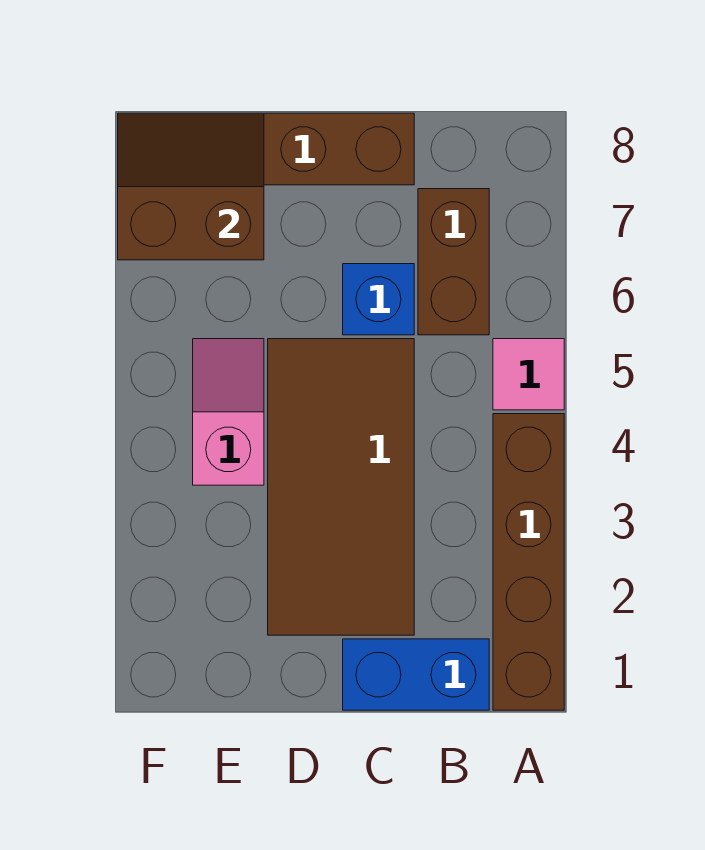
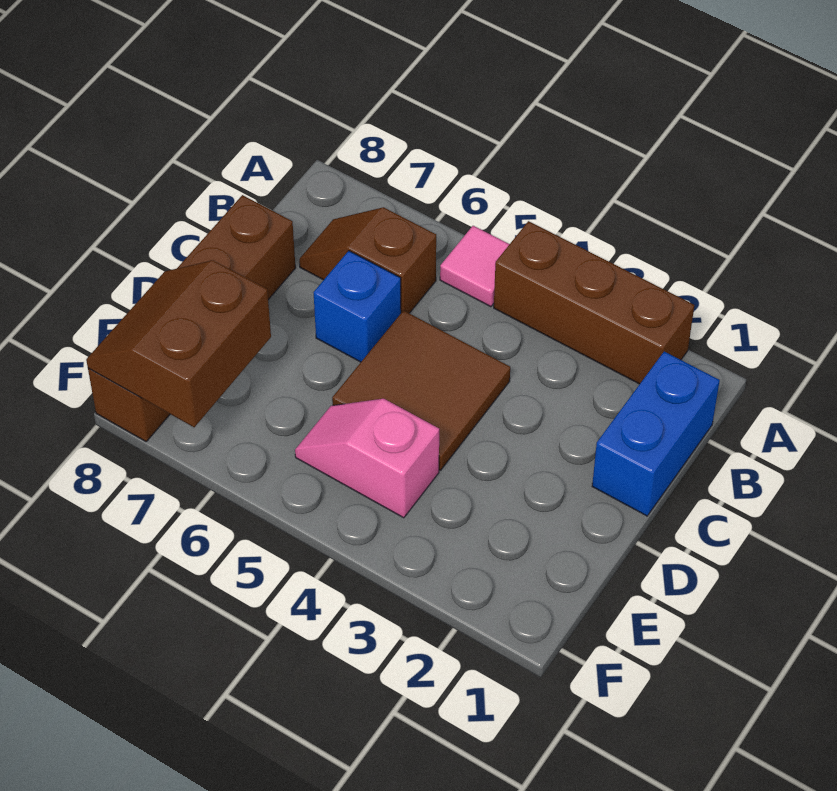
brown 1x4 brick [493,414,564,710] -> brown 1x3 brick [494,221,694,384]
brown 1x2 brick [418,189,489,335] -> brown 1x2 slope [299,207,436,313]
brown 2x4 tile [268,339,414,635] -> brown 2x2 tile [332,311,510,470]

